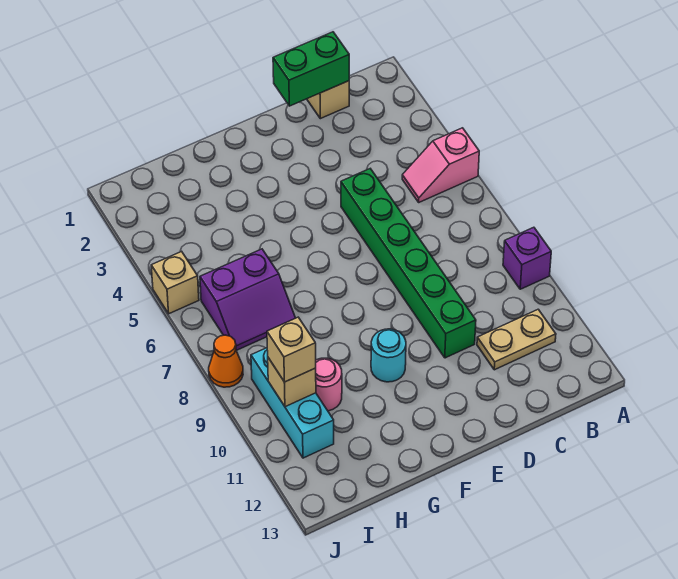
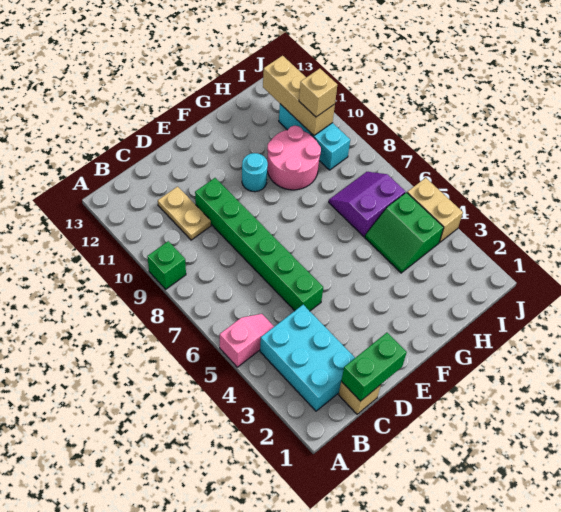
purple 1x1 brick [503,227,551,289] -> green 1x1 brick [147,241,186,289]
none -> cyan 2x3 brick [260,305,355,411]
tan 1x2 plate [477,309,556,370] -> tan 1x2 plate turned to [158,187,211,240]
none -> green 2x2 slope [365,192,444,273]
pink 1x1 round brick [316,358,342,411] -> pink 2x2 round brick [267,126,321,190]
tan 1x1 brick [268,358,316,407] -> tan 1x3 brick [263,56,335,135]
tan 1x1 brick [151,251,199,314] -> tan 1x2 brick [407,178,463,242]
orange 1x1 cone [209,335,243,387] -> none

